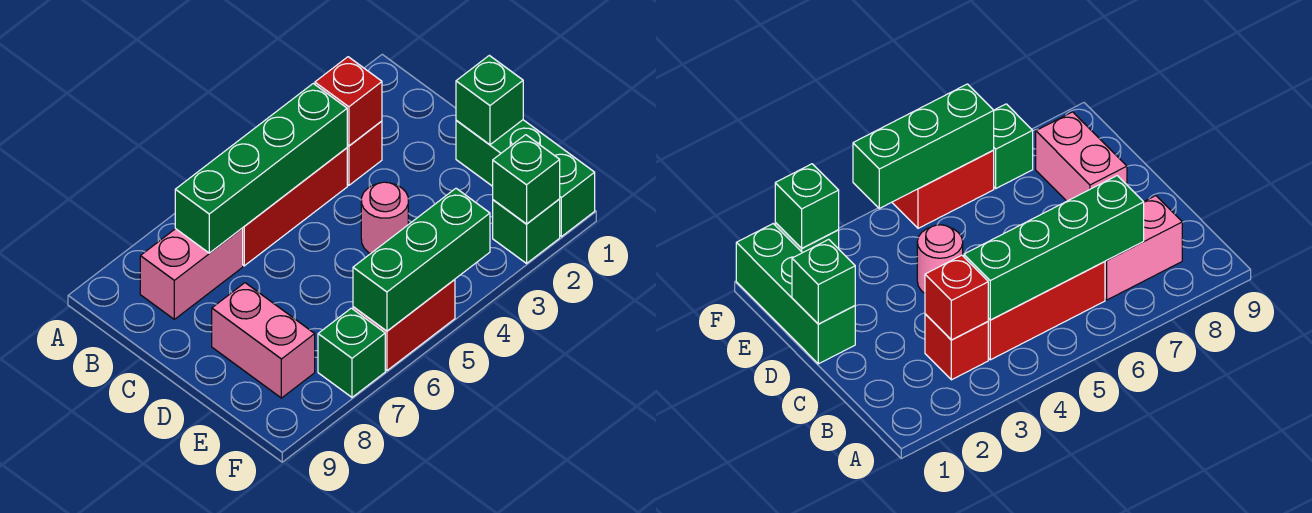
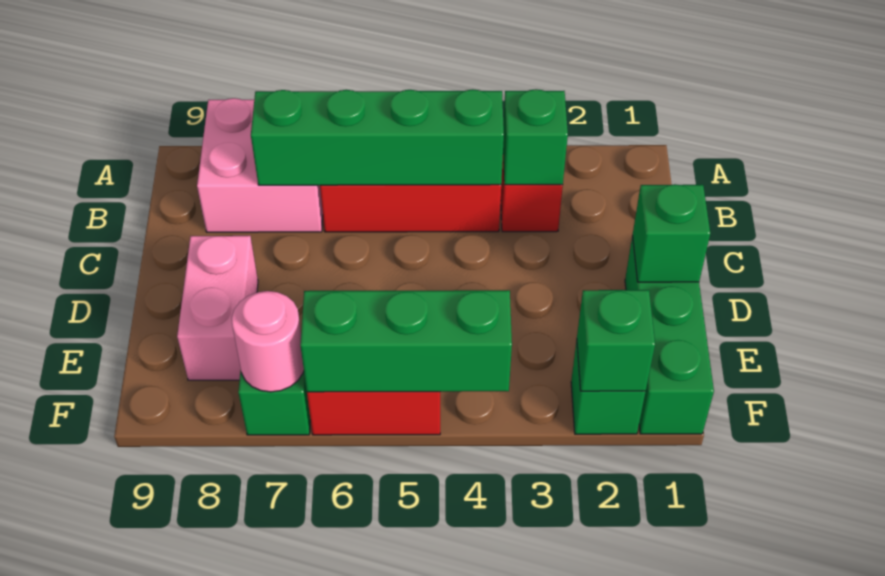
red 1x1 brick [315,57,382,146] -> green 1x1 brick [503,89,568,185]
pink 1x2 brick [140,228,243,319] -> pink 2x2 brick [197,98,323,232]
pink 1x1 round brick [361,182,408,254] -> pink 1x1 round brick moved to [232,291,304,392]

